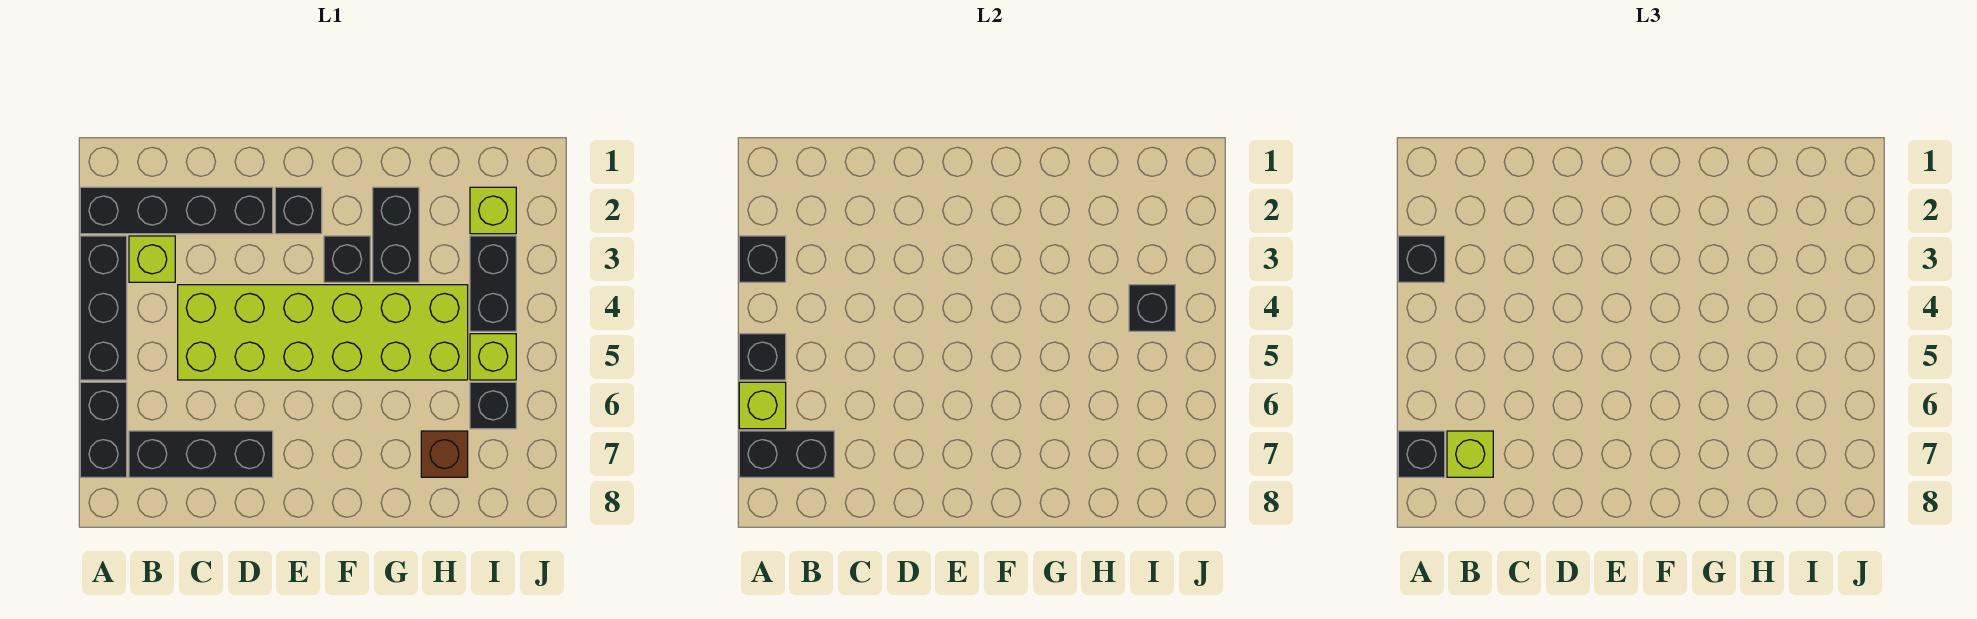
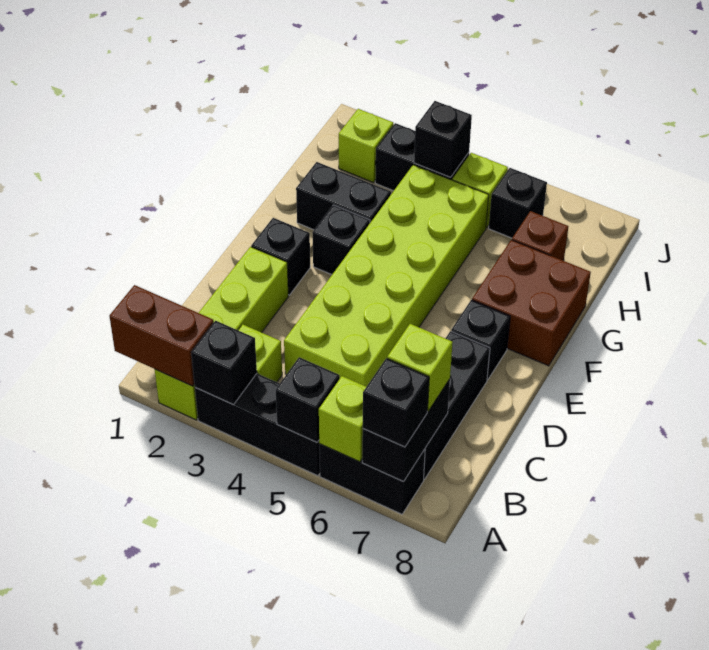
none -> brown 1x2 brick [110,285,214,386]
black 1x4 brick [80,187,273,234] -> lime 1x4 brick [155,247,289,420]
black 1x1 brick [1398,236,1445,282] -> black 1x1 brick moved to [451,300,510,380]
none -> brown 2x2 brick [472,240,591,366]

